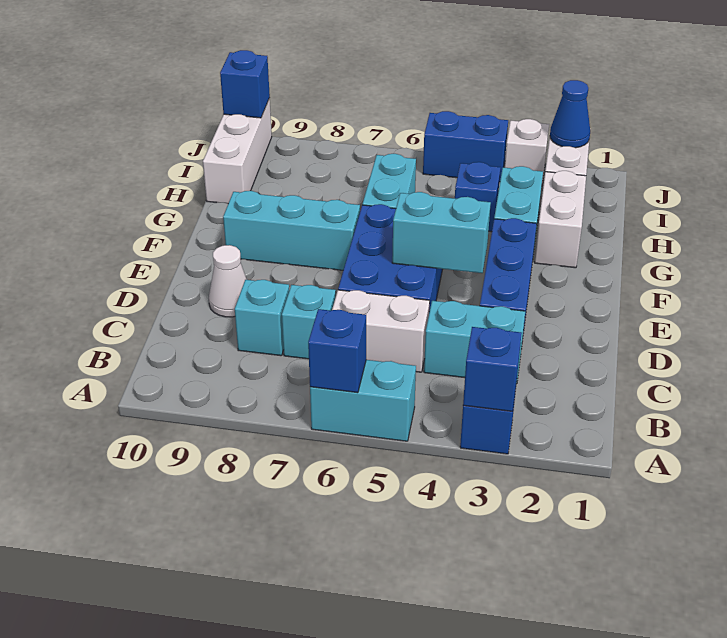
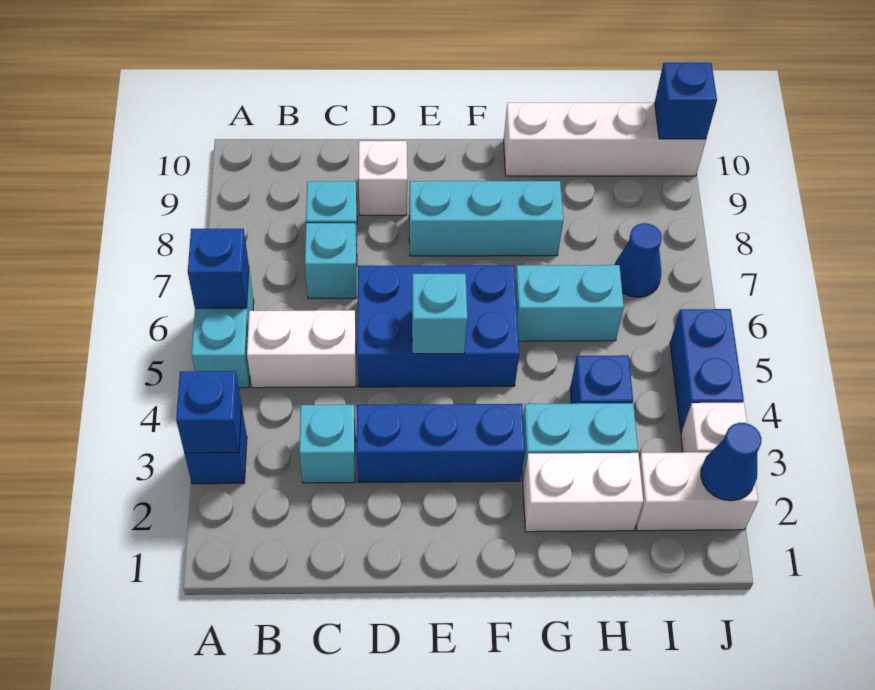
cyan 1x2 brick [424,301,525,384] -> cyan 1x1 brick [299,405,356,483]
white 1x2 brick [332,290,430,372] -> white 1x2 brick turned to [247,310,356,388]
white 1x1 cone [209,245,247,317] -> white 1x1 brick [359,141,407,215]
cyan 1x2 brick [392,192,491,273] -> cyan 1x1 brick [412,274,467,354]
cyan 1x3 brick [223,191,360,270] -> cyan 1x3 brick turned to [409,181,563,256]
white 1x3 brick [203,98,272,204] -> white 1x4 brick [504,103,706,176]
none -> blue 1x1 cone [614,223,662,297]

